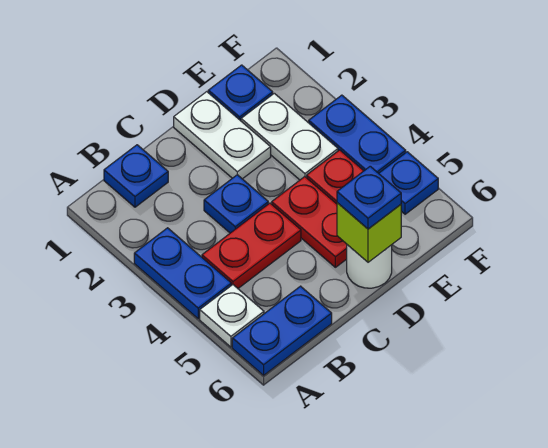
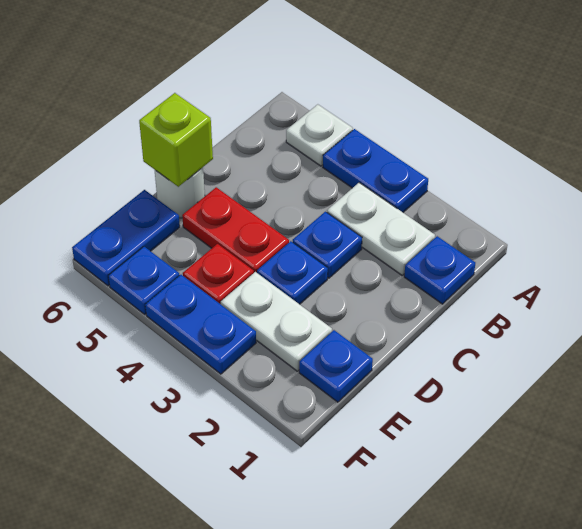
blue 1x2 plate [232,286,332,375] -> blue 1x2 plate moved to [72,190,180,286]
red 1x2 plate [202,203,301,288] -> none
white 1x2 plate [174,92,271,179] -> white 1x2 plate moved to [327,183,435,275]
blue 1x1 plate [337,166,401,229] -> blue 1x1 plate moved to [257,241,328,304]

